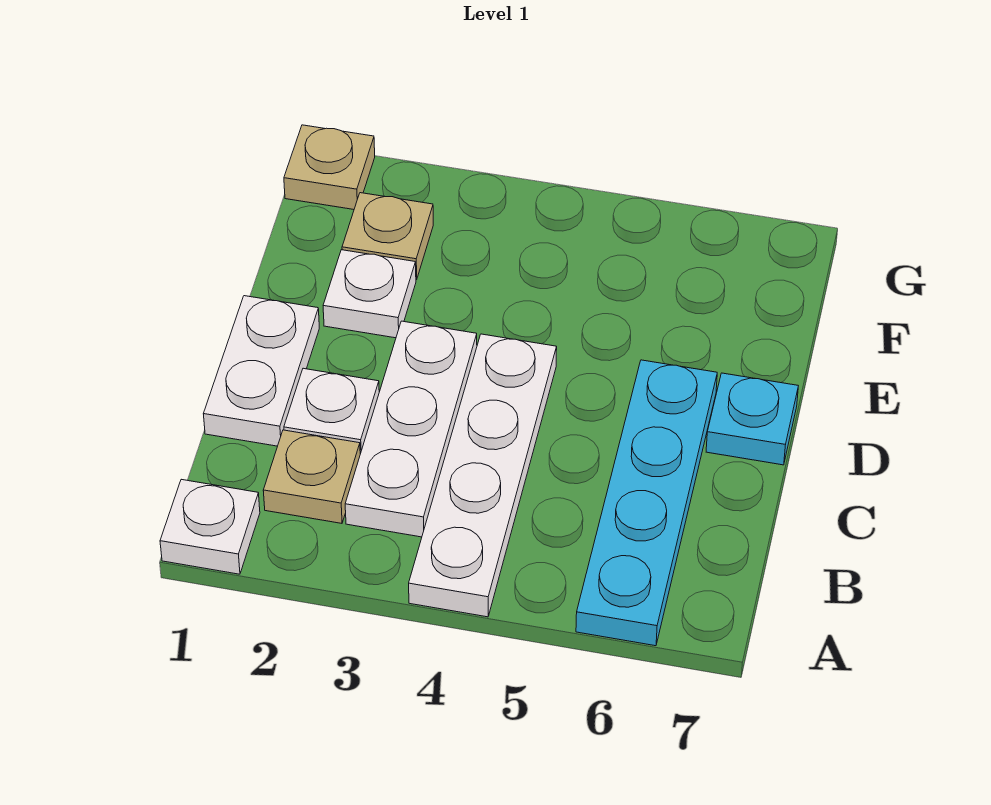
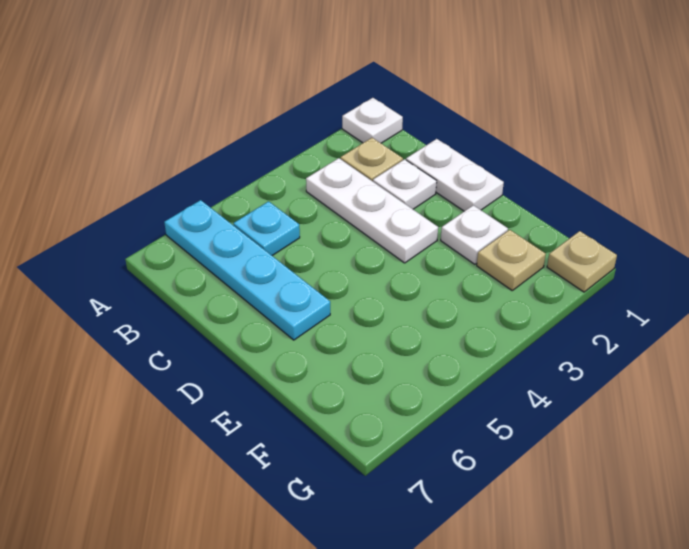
white 1x4 plate [409,334,557,617] -> none
cyan 1x1 plate [706,373,798,465] -> cyan 1x1 plate moved to [233,201,300,255]

